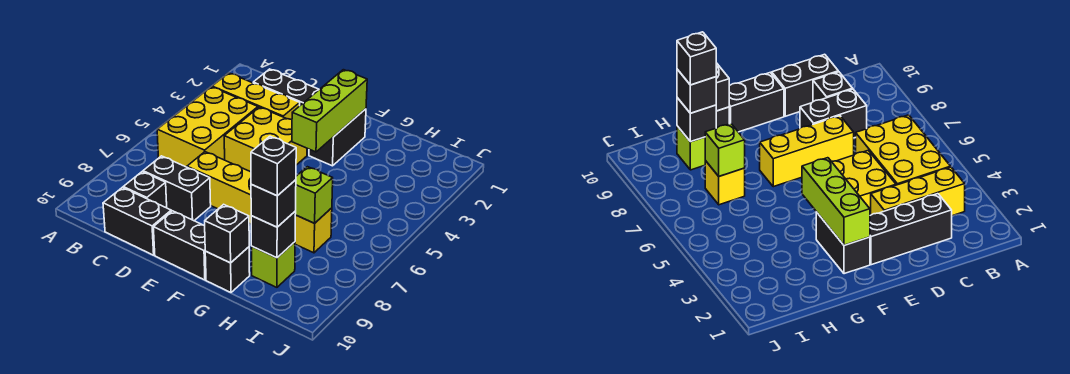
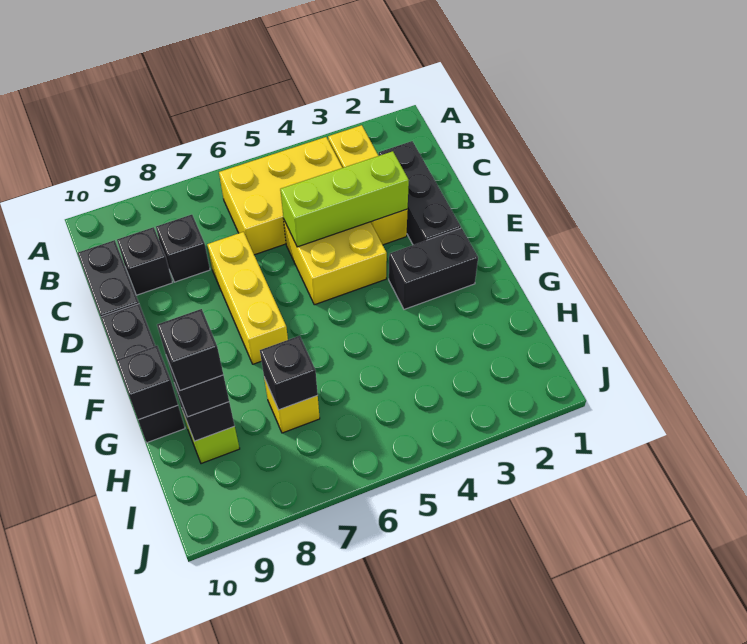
black 1x2 brick [143,156,211,221] -> black 1x1 brick [156,215,210,282]
lime 1x3 brick [292,70,367,152] -> lime 1x3 brick moved to [280,151,409,247]
lime 1x1 brick [295,167,333,223] -> black 1x1 brick [260,336,318,410]

